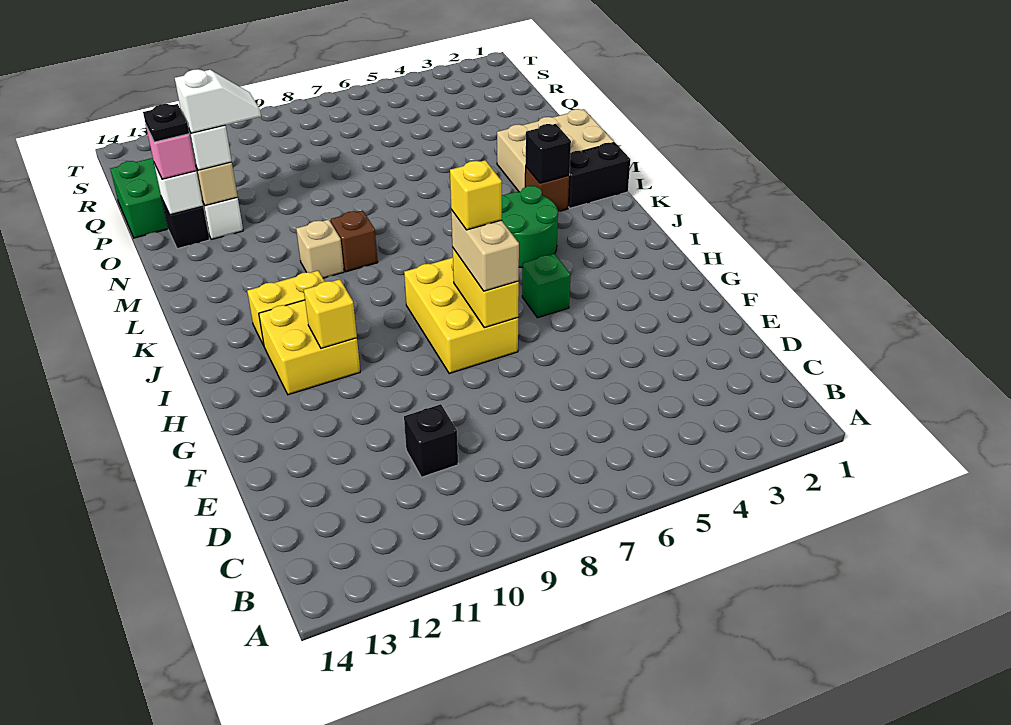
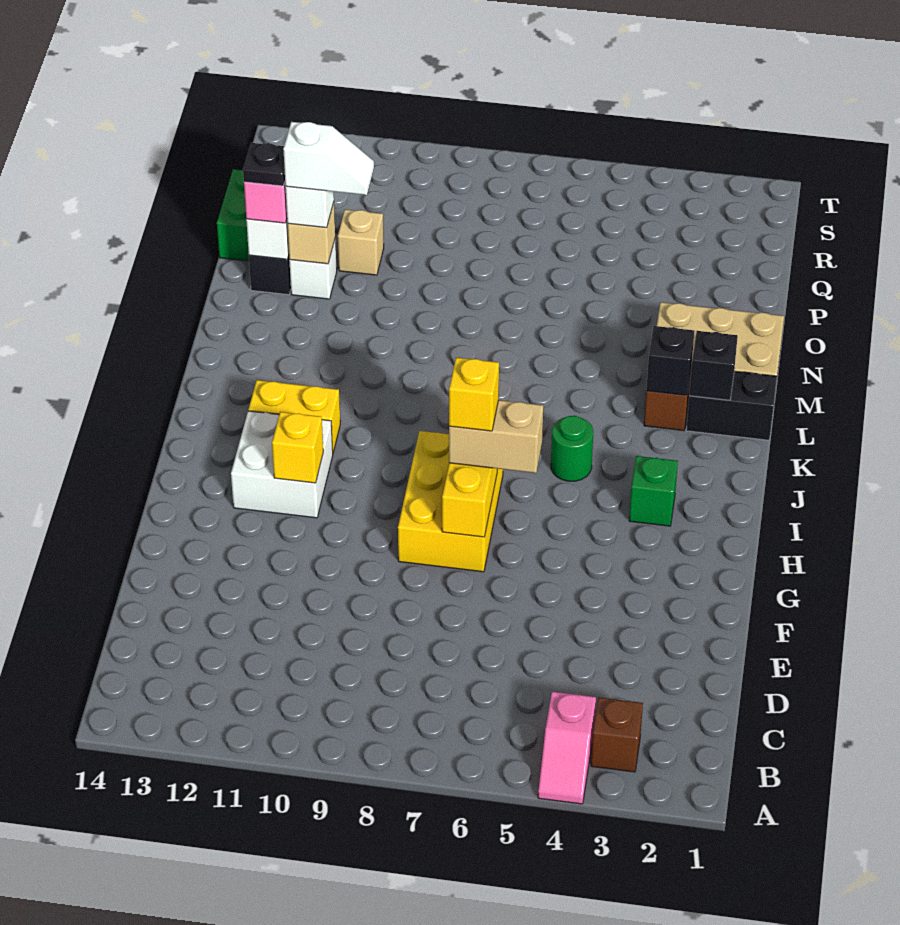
none -> pink 1x2 slope [538,692,596,804]
black 1x1 brick [404,404,458,477] -> black 1x1 brick moved to [689,331,738,400]
tan 1x2 brick [451,210,519,291] -> tan 1x2 brick turned to [449,400,543,473]
green 1x1 brick [522,254,571,318] -> green 1x1 brick moved to [629,456,678,526]
yellow 2x2 brick [259,300,360,395] -> white 2x2 brick [231,411,333,518]
green 2x2 round brick [502,186,558,268] -> green 1x1 round brick [551,416,593,481]
brown 1x1 brick [331,210,378,272] -> brown 1x1 brick moved to [591,697,643,772]
tan 1x1 brick [296,219,344,278] -> tan 1x1 brick moved to [338,210,384,275]

